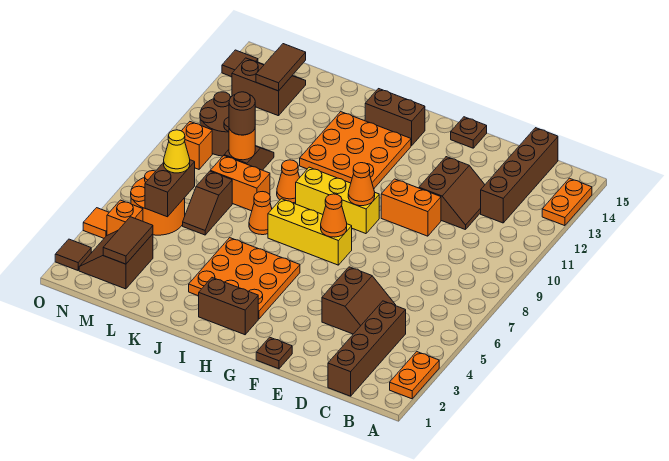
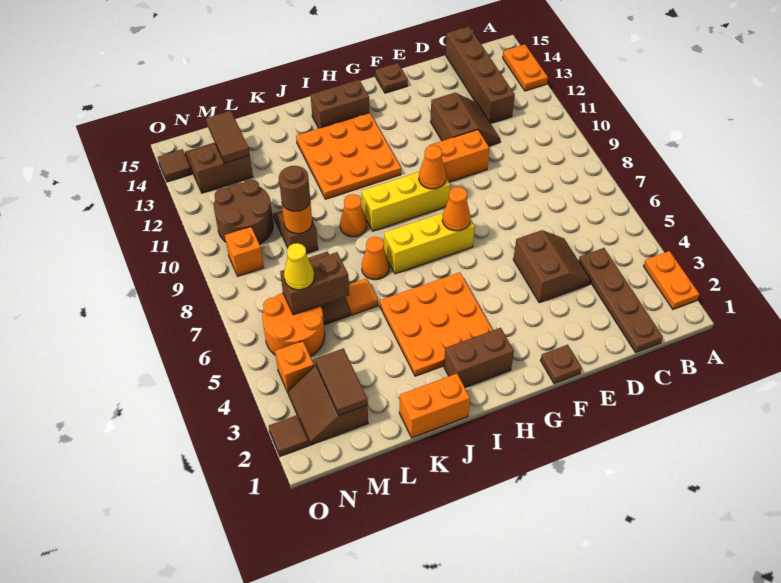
brown 1x4 brick [328,301,406,396] -> brown 1x4 plate [579,248,663,352]
orange 1x2 brick [211,156,270,211] -> orange 1x2 brick moved to [399,374,470,438]
brown 1x2 brick [145,160,195,217] -> brown 1x2 brick turned to [280,252,349,315]
orange 1x1 tile [83,208,109,238] -> orange 1x1 tile moved to [346,278,378,315]

